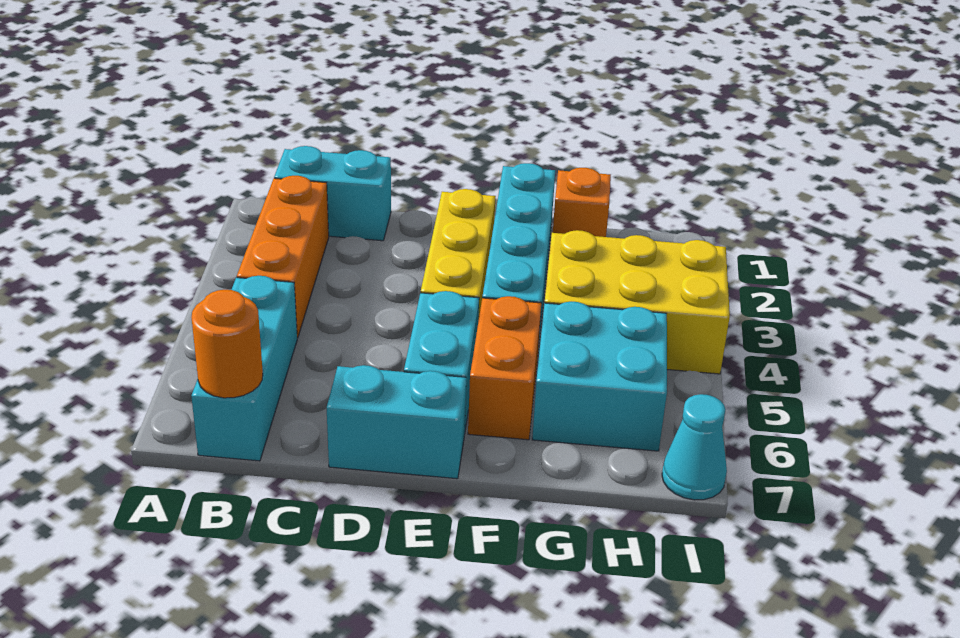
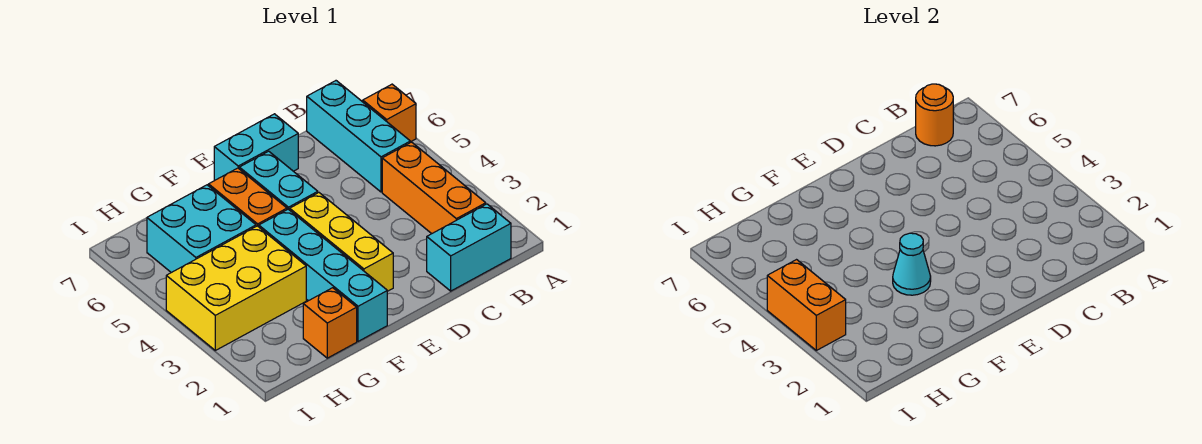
none -> orange 1x1 brick [363,84,416,142]
none -> orange 1x2 brick [767,260,846,350]
cyan 1x1 cone [662,394,727,500] -> cyan 1x1 cone moved to [893,233,931,295]

